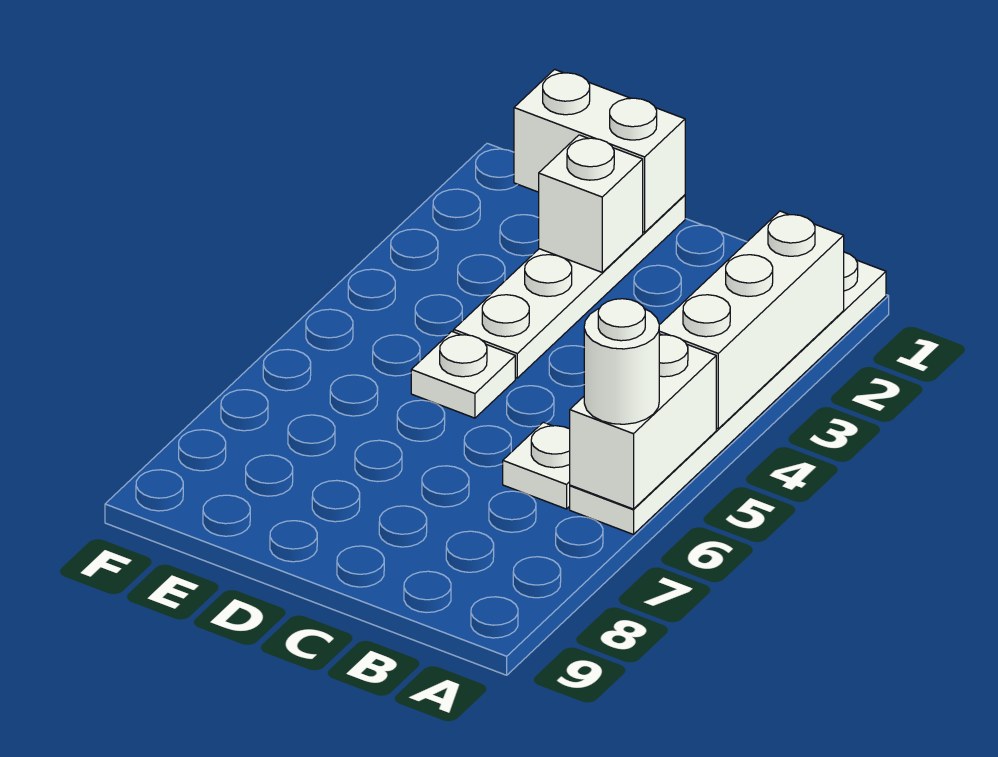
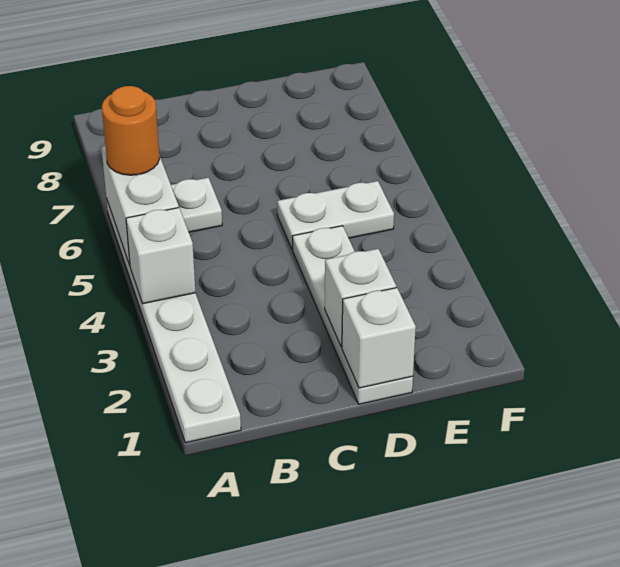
white 1x3 brick [659,211,844,429] -> white 1x1 brick [126,208,195,304]
white 1x1 round brick [584,299,659,424] -> orange 1x1 round brick [102,86,160,175]
white 1x2 brick [514,69,685,232] -> white 1x1 brick [342,288,416,388]
white 1x1 plate [411,331,515,418] -> white 1x2 plate [277,181,394,250]

